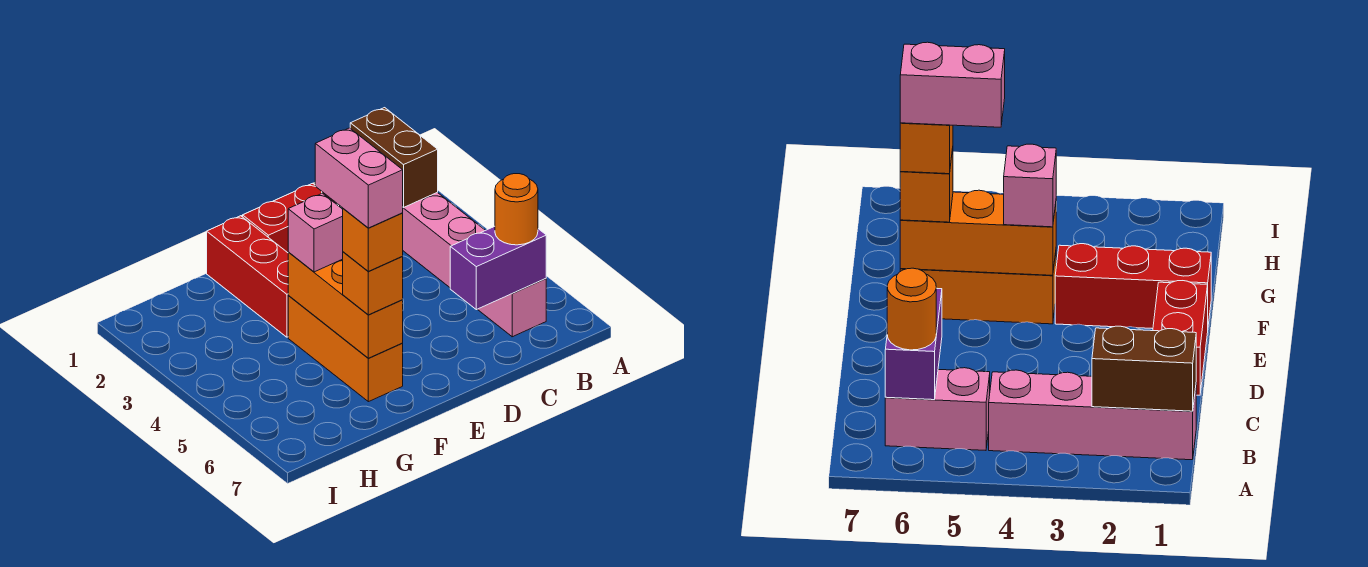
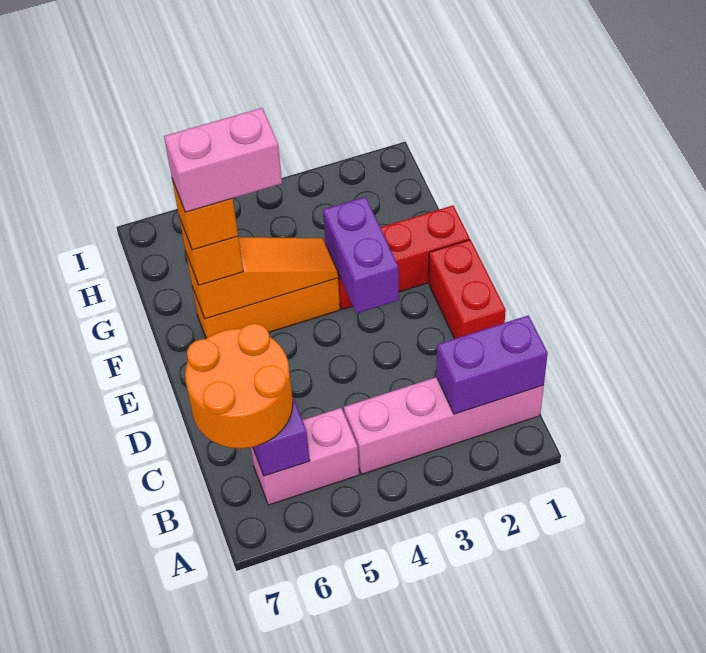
brown 1x2 brick [350,108,438,207] -> purple 1x2 brick [437,315,548,414]
orange 1x1 round brick [495,174,538,245] -> orange 2x2 round brick [185,324,293,449]
none -> purple 1x2 brick [323,197,399,313]
orange 1x3 brick [288,252,403,358] -> orange 1x3 slope [186,237,338,319]
pink 1x1 brick [288,193,343,272] -> none

